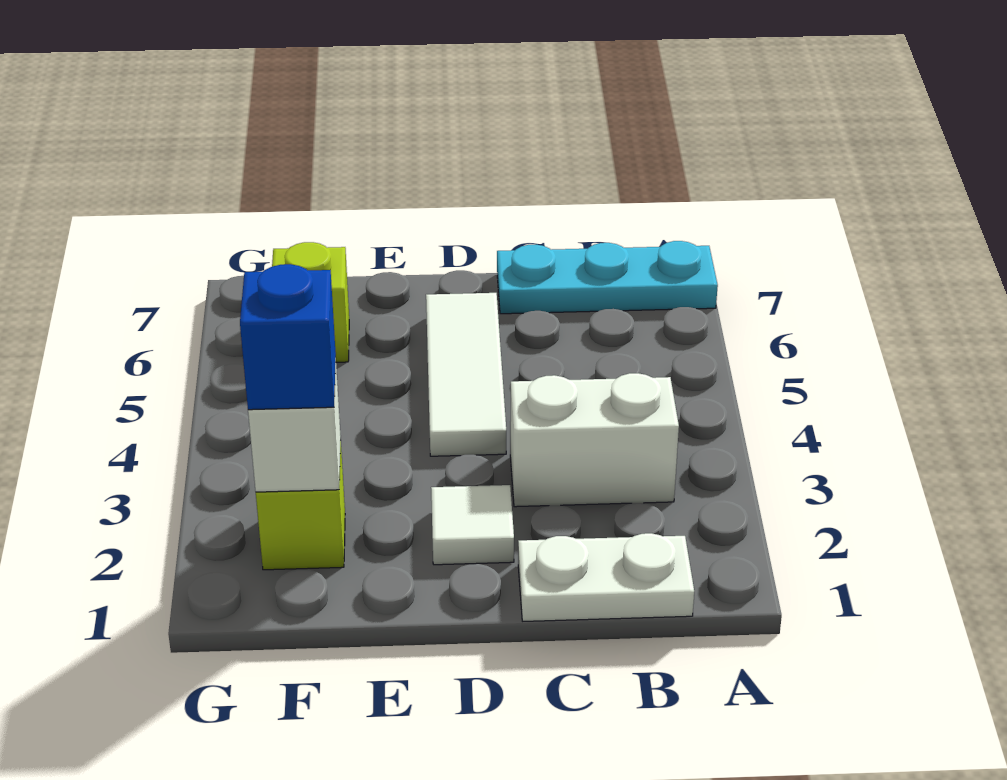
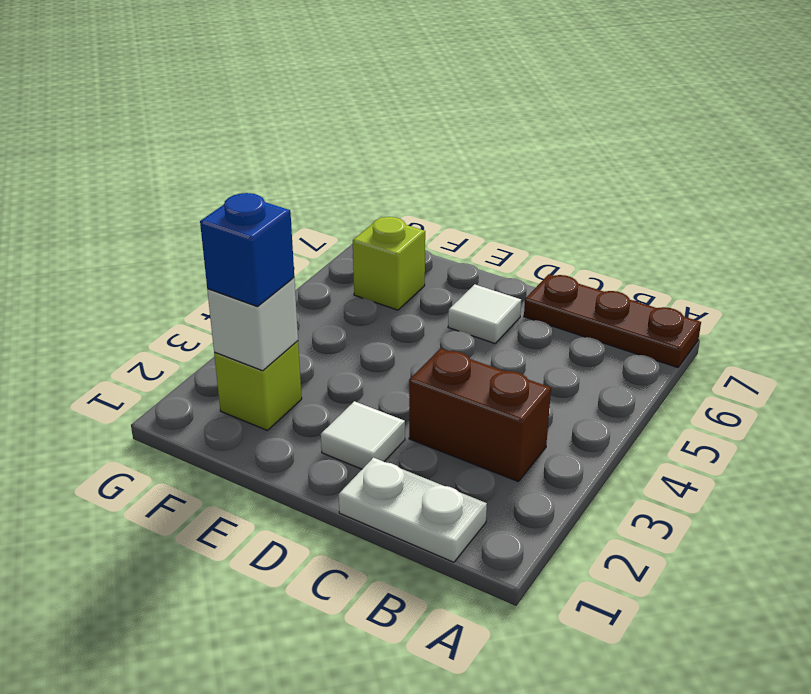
cyan 1x3 plate [497,241,718,314] -> brown 1x3 plate [524,274,701,368]
white 1x2 brick [510,373,679,507] -> brown 1x2 brick [409,349,551,482]
white 1x3 tile [426,293,506,456] -> white 1x1 tile [448,284,521,343]

